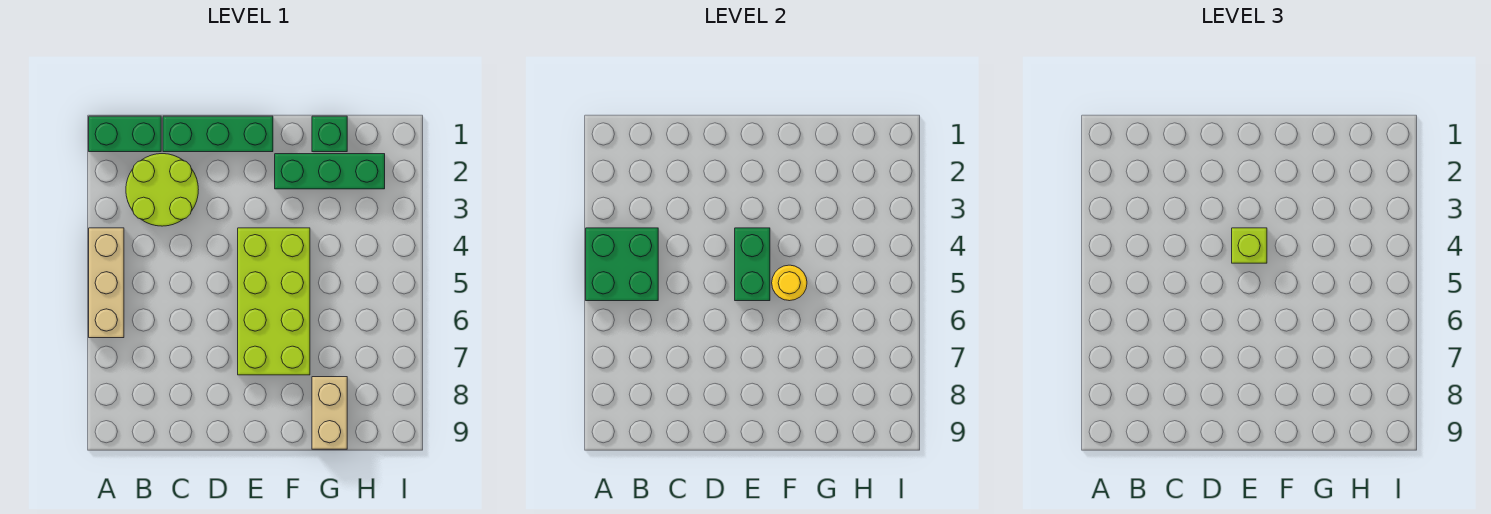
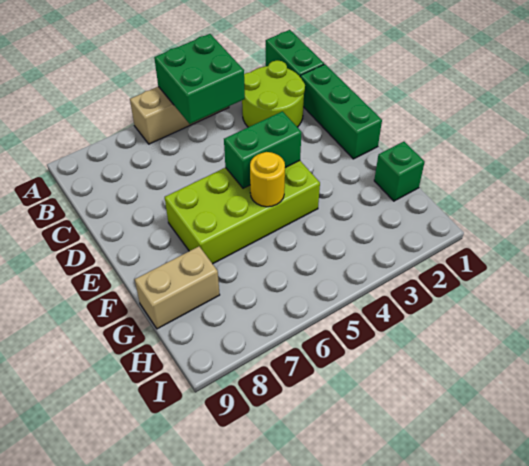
lime 1x1 brick [1232,228,1267,263] -> none
green 1x3 brick [275,154,385,189] -> none

